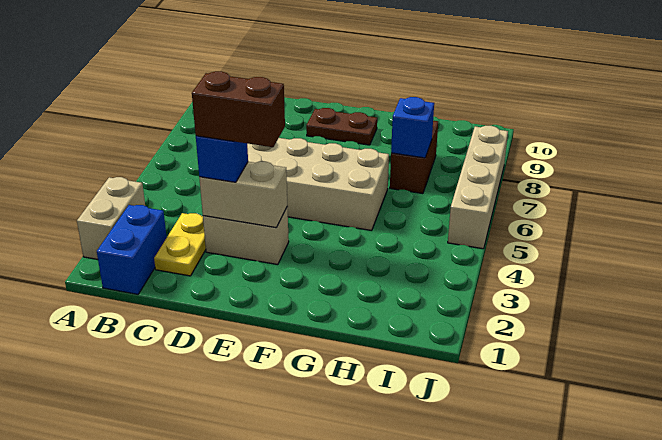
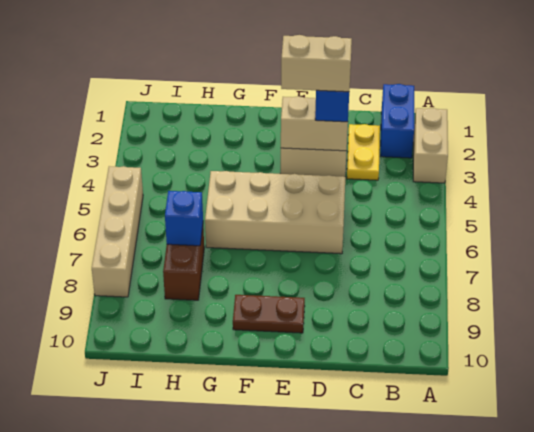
brown 1x2 brick [192,71,285,147] -> tan 1x2 brick [281,35,352,92]

